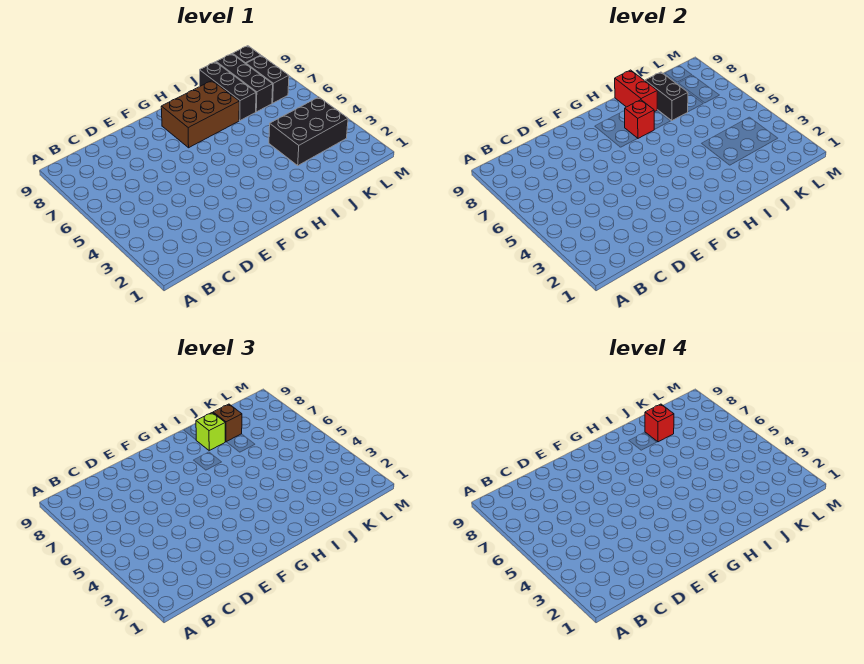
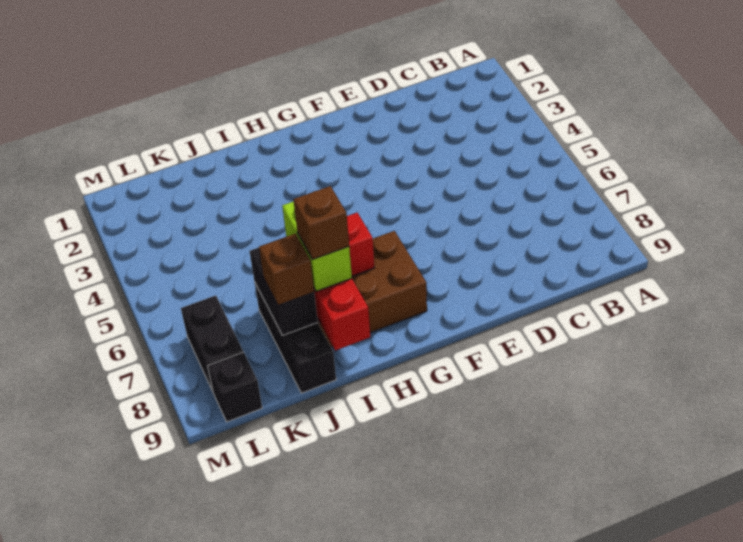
lime 1x1 brick [196,413,225,450] -> lime 1x2 brick [282,201,352,291]
none -> brown 1x1 brick [293,186,349,260]
black 2x3 brick [269,97,348,165] -> none
red 1x1 brick [645,404,674,442] -> none
black 1x3 brick [216,54,273,112] -> none

